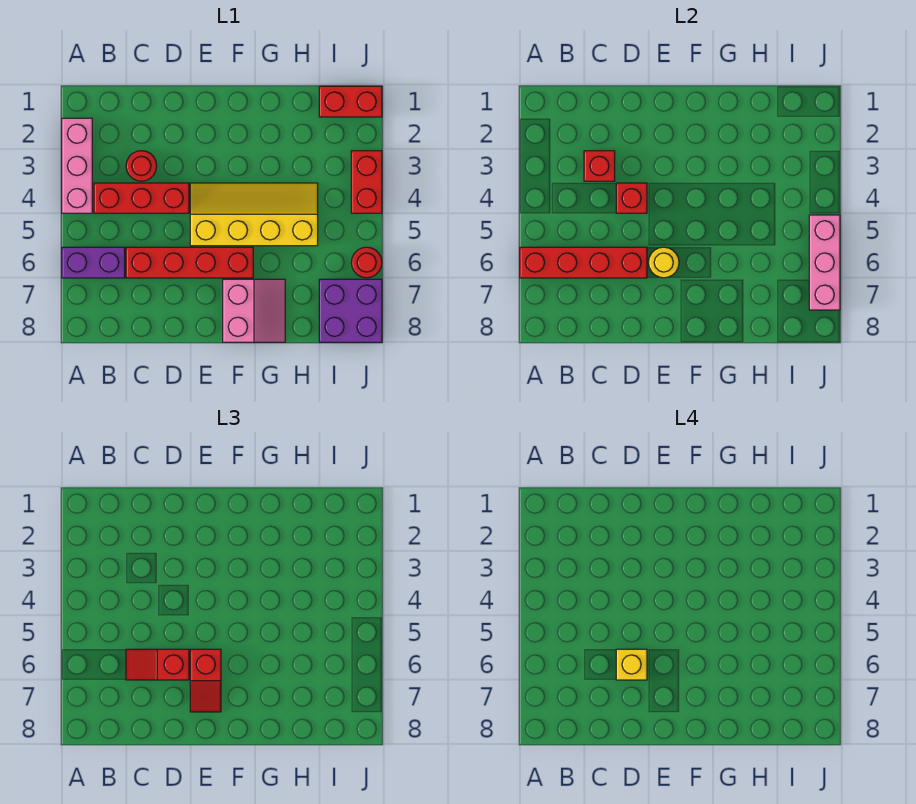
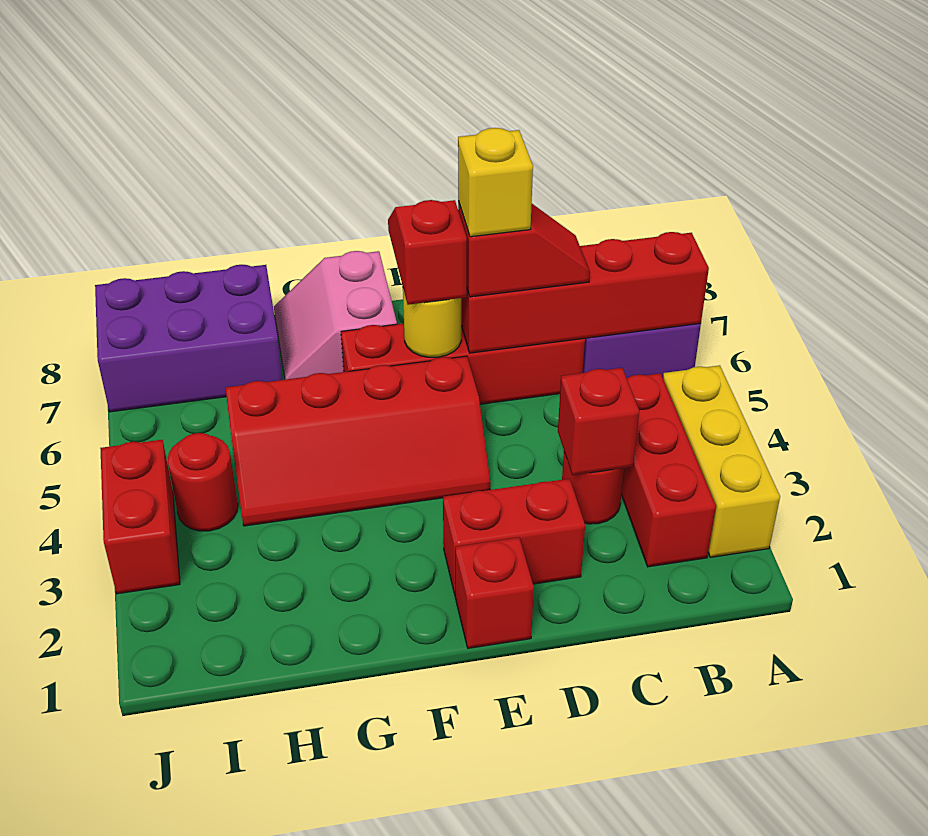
pink 1x3 brick [62,118,92,213] -> yellow 1x3 brick [663,365,780,557]
red 1x3 brick [94,183,189,213] -> red 1x3 brick turned to [621,373,716,567]
red 1x1 brick [616,183,647,213] -> red 1x1 brick moved to [455,537,534,648]
yellow 2x4 slope [190,183,318,246] -> red 2x4 slope [226,356,490,526]
red 1x2 brick [319,86,382,117] -> red 1x2 brick moved to [443,479,585,594]
purple 2x2 brick [319,279,382,342] -> purple 2x3 brick [95,264,283,412]
pink 1x3 brick [809,215,840,310] -> none
red 1x1 round brick [351,247,382,278] -> red 1x1 round brick moved to [168,433,238,531]

